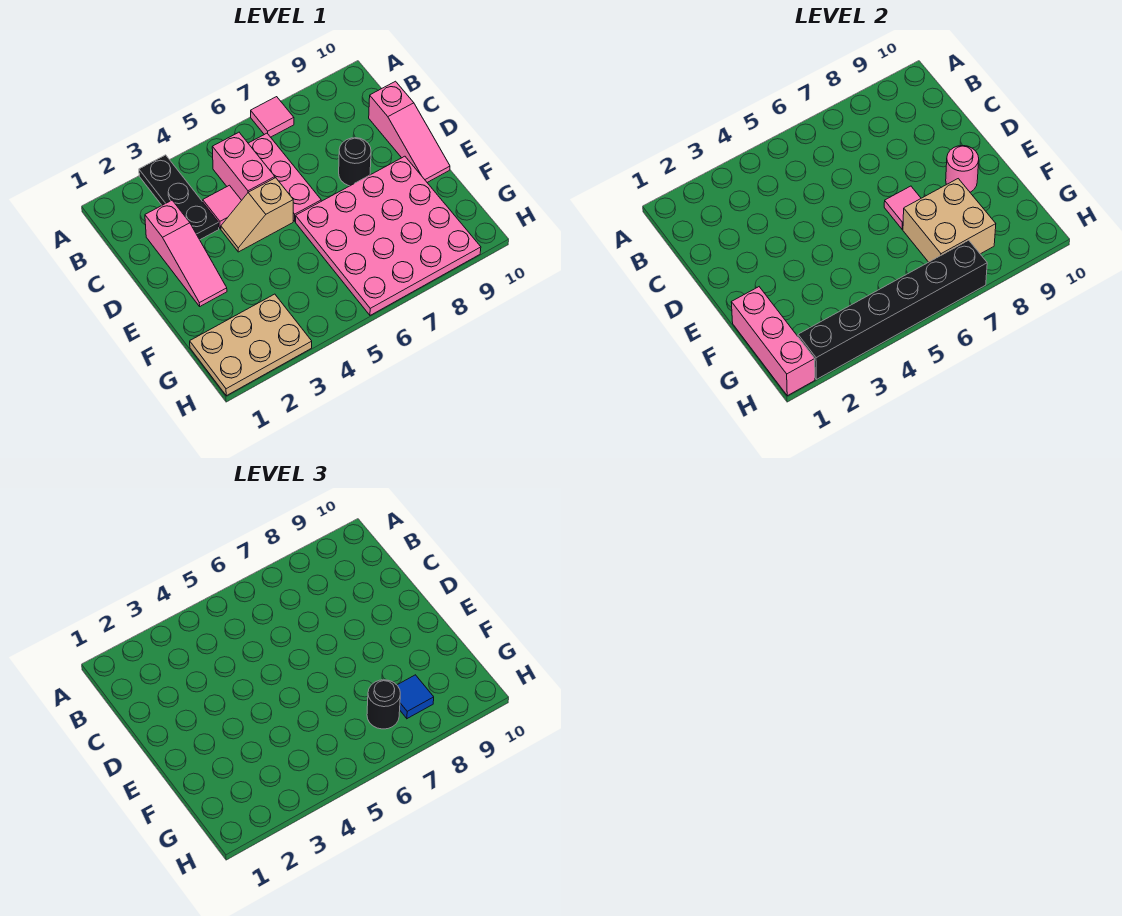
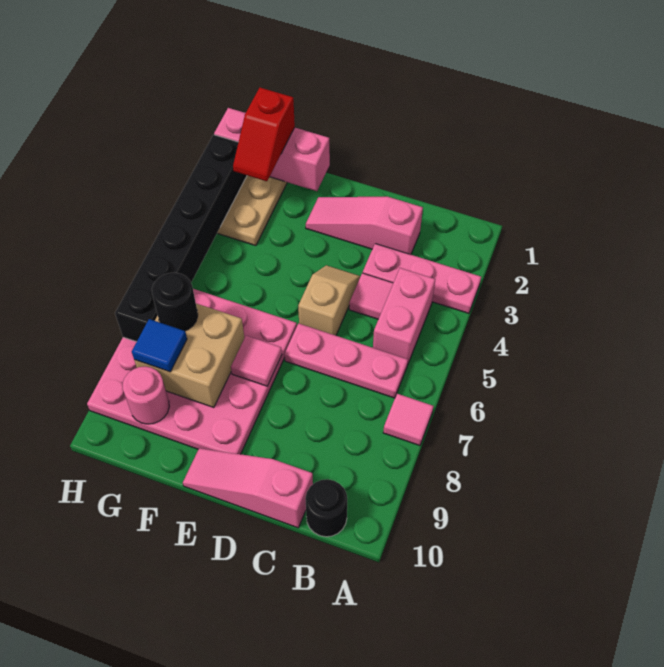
black 1x3 plate [139,155,219,240] -> pink 1x3 plate [363,244,481,313]
pink 1x2 brick [212,132,275,200] -> pink 1x2 brick turned to [373,268,435,365]
black 1x1 round brick [339,138,371,186] -> black 1x1 round brick moved to [305,479,347,537]
pink 1x1 round brick [946,146,979,192] -> pink 1x1 round brick moved to [123,366,169,424]
none -> red 1x2 slope [233,88,295,181]

